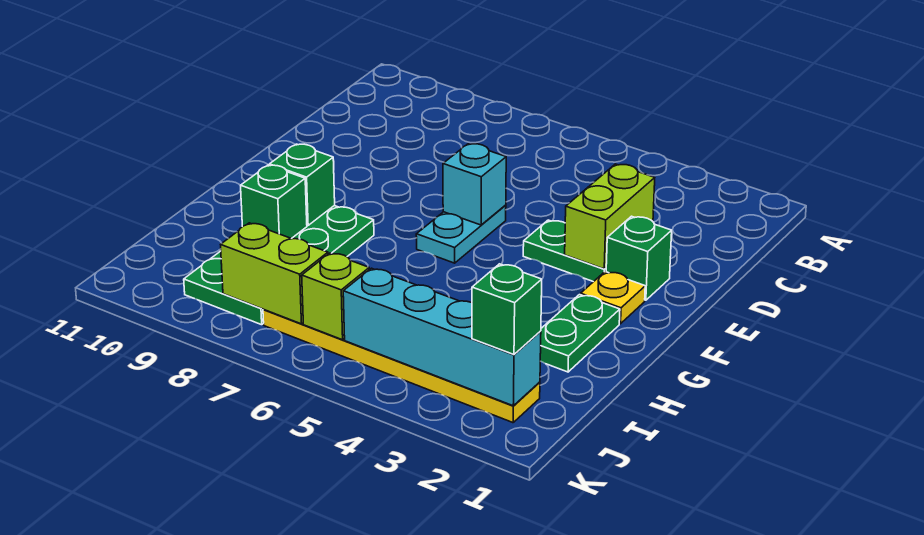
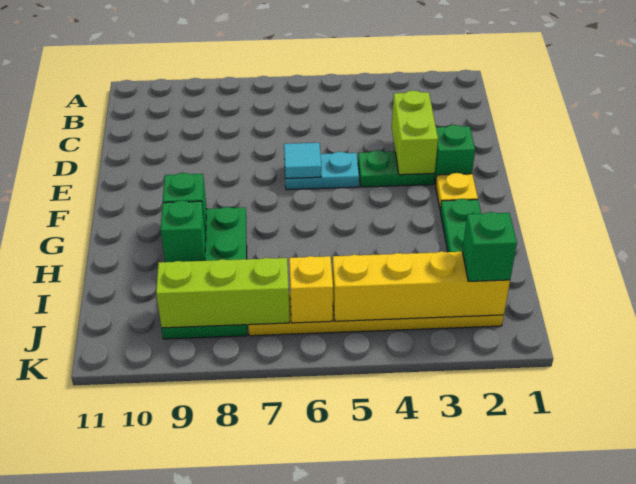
cyan 1x2 plate [416,205,506,263] -> cyan 1x2 plate turned to [284,152,359,190]
cyan 1x1 brick [443,144,506,225] -> cyan 1x1 tile [284,143,321,178]
cyan 1x4 brick [343,268,541,406] -> yellow 1x4 brick [332,252,510,321]
lime 1x1 brick [302,253,369,340] -> yellow 1x1 brick [289,256,333,323]
lime 1x2 brick [221,223,328,324] -> lime 1x3 brick [156,258,289,328]

